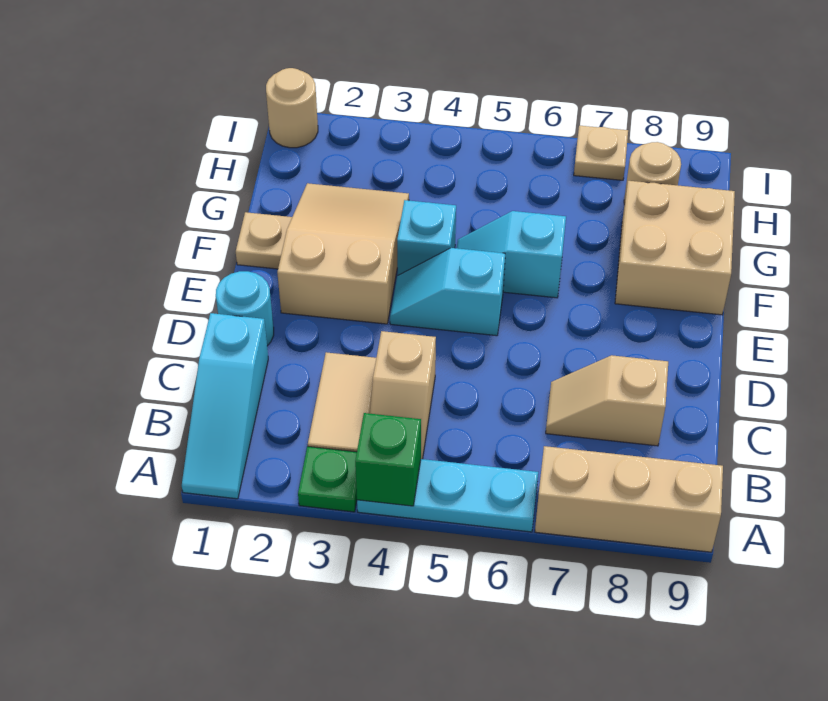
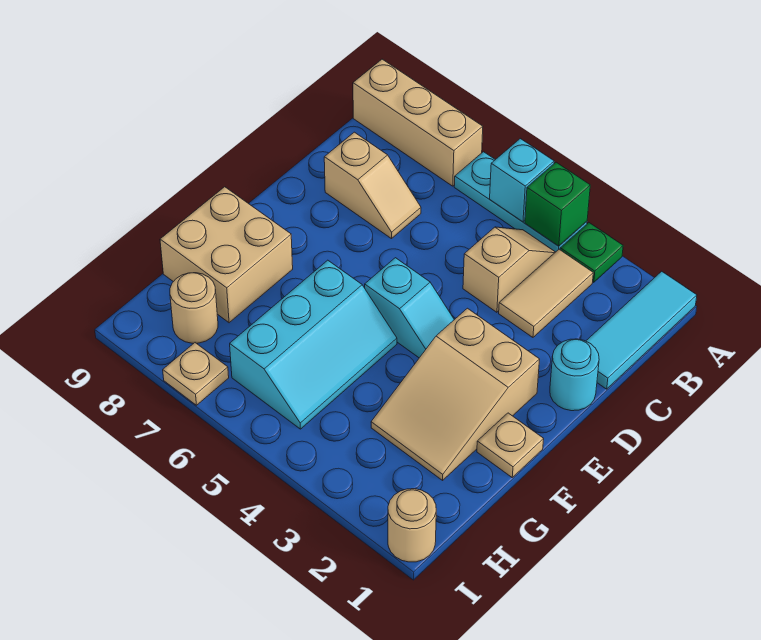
cyan 1x3 slope [182,313,268,499] -> cyan 1x3 tile [586,271,697,389]
cyan 1x1 brick [397,200,456,275] -> cyan 1x1 brick moved to [490,139,554,222]
cyan 1x2 slope [457,211,566,298] -> cyan 2x3 slope [230,260,397,429]

